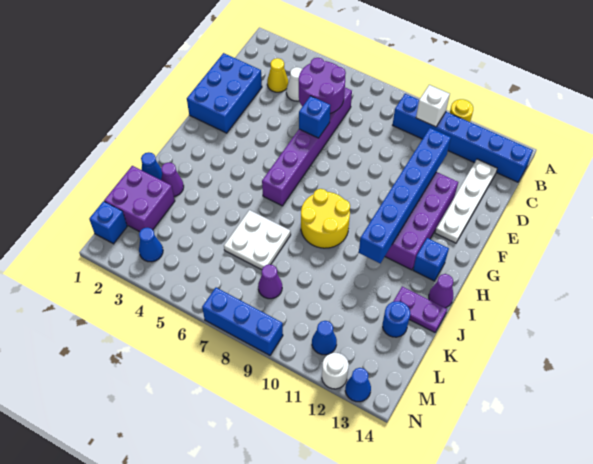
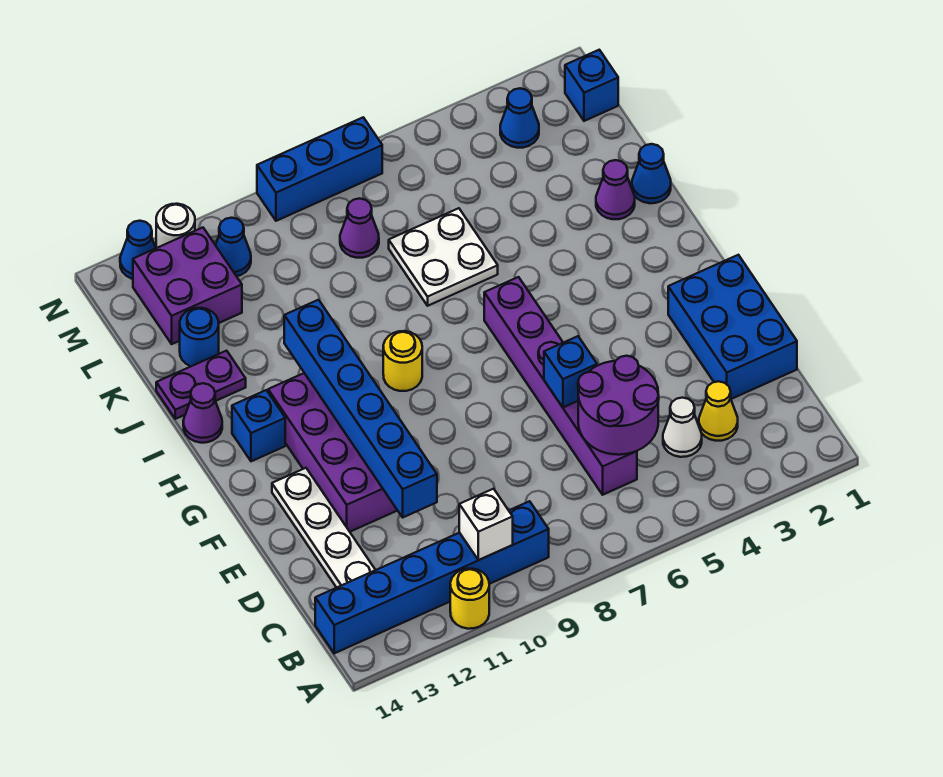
yellow 2x2 round brick [301,189,350,248] -> yellow 1x1 round brick [383,331,422,391]
purple 2x2 brick [104,166,175,232] -> purple 2x2 brick moved to [133,228,242,344]

